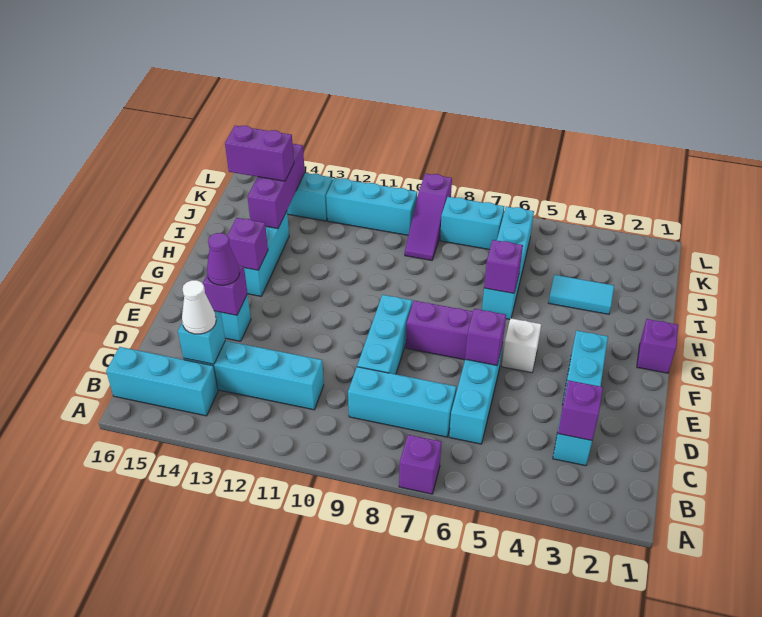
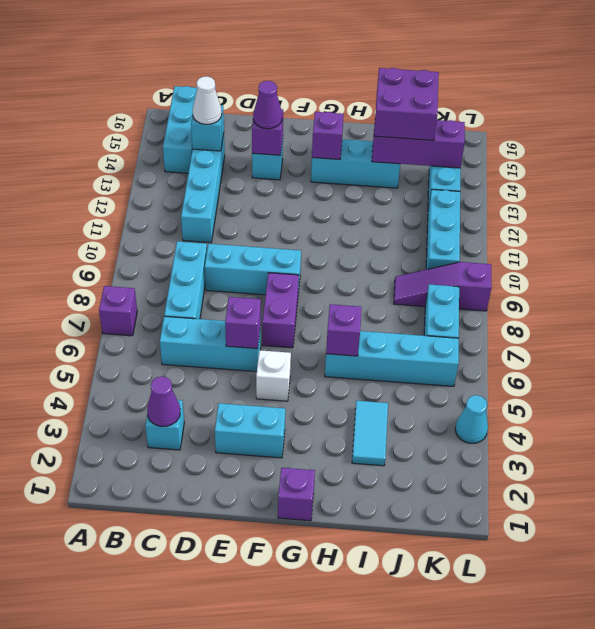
purple 1x1 brick [558,380,603,441] -> purple 1x1 cone [147,376,180,427]
purple 1x2 brick [225,126,294,181] -> purple 2x2 brick [374,68,439,140]
none -> cyan 1x1 cone [455,395,488,443]

